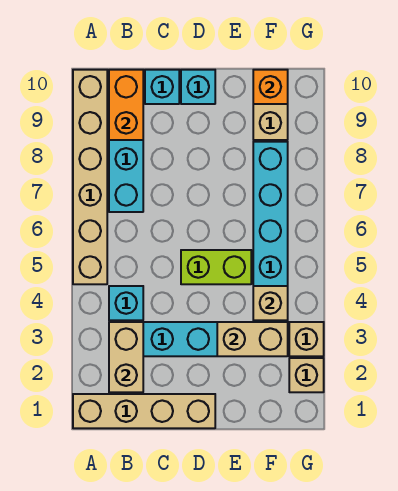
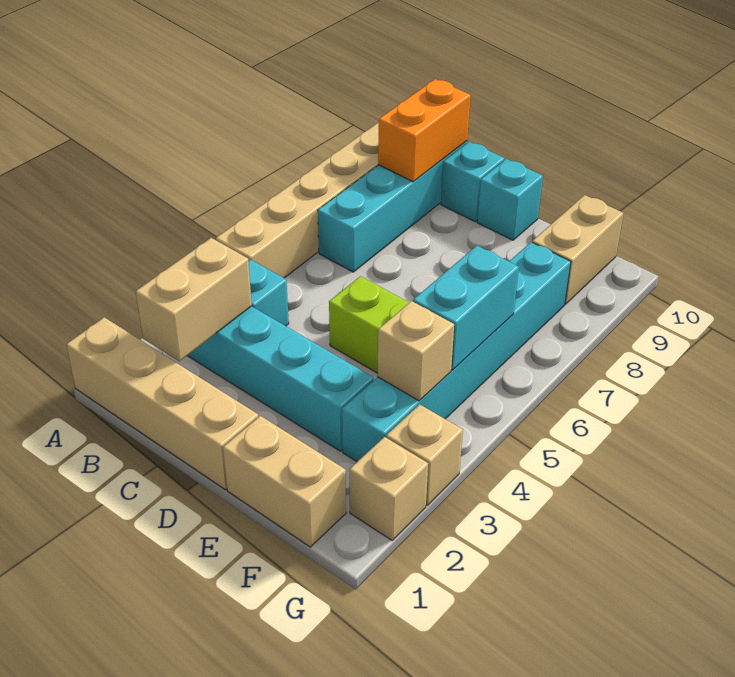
tan 1x2 brick [217,322,288,356] -> tan 1x2 brick moved to [223,416,346,547]
none -> cyan 1x2 brick [413,246,519,370]
orange 1x1 brick [253,70,288,104] -> none

